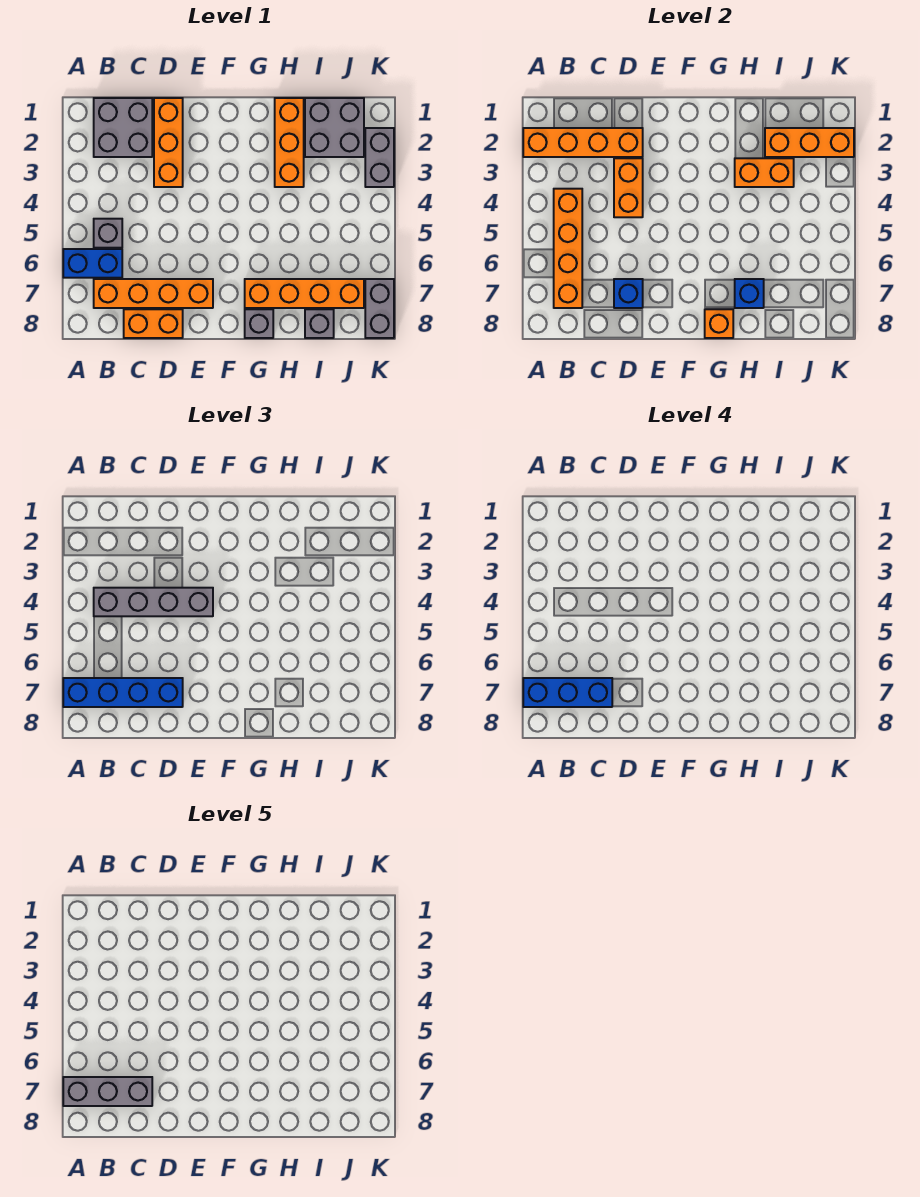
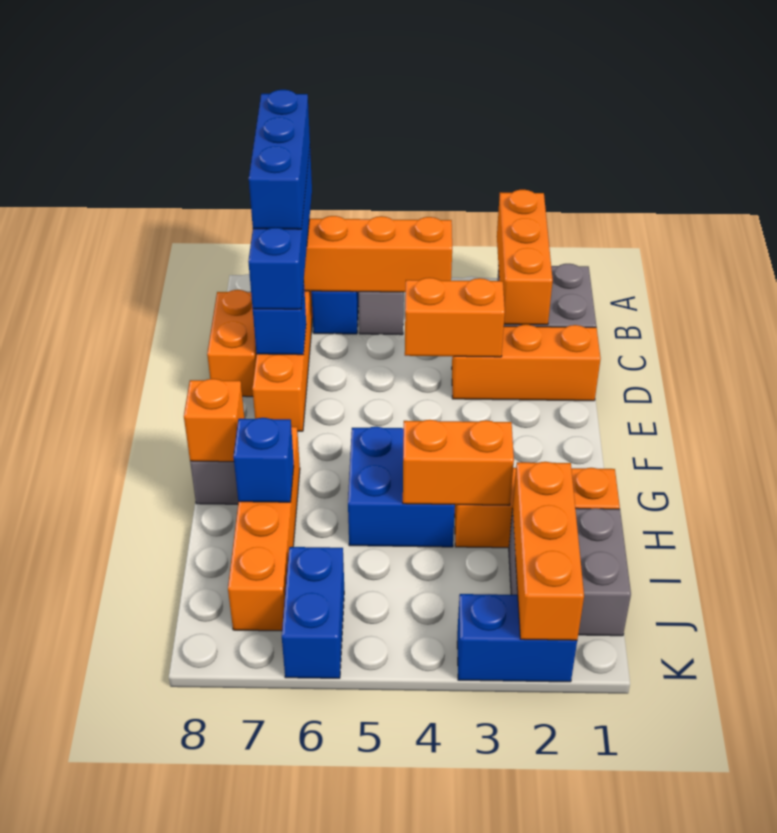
orange 1x4 brick [523,128,643,157] -> orange 1x3 brick [497,190,553,325]
grey 1x3 brick [63,1077,152,1106] -> none
grey 1x4 brick [94,588,213,616] -> none
none -> blue 2x2 brick [348,427,455,547]
orange 1x2 brick [735,158,794,187] -> orange 1x2 brick turned to [403,420,514,505]
grey 1x1 brick [305,309,334,338] -> none
none -> blue 1x2 brick [282,547,344,678]
grey 1x2 brick [365,128,394,187] -> blue 1x2 brick [457,594,577,682]
grey 1x2 brick [365,279,394,338] -> none

